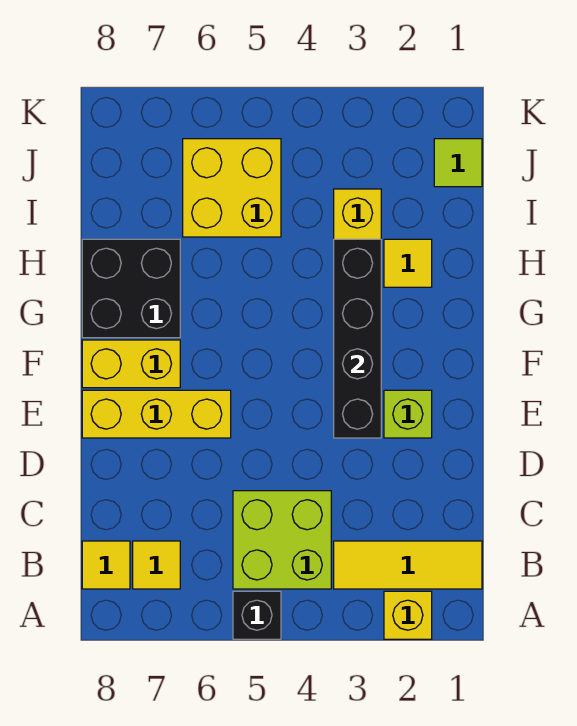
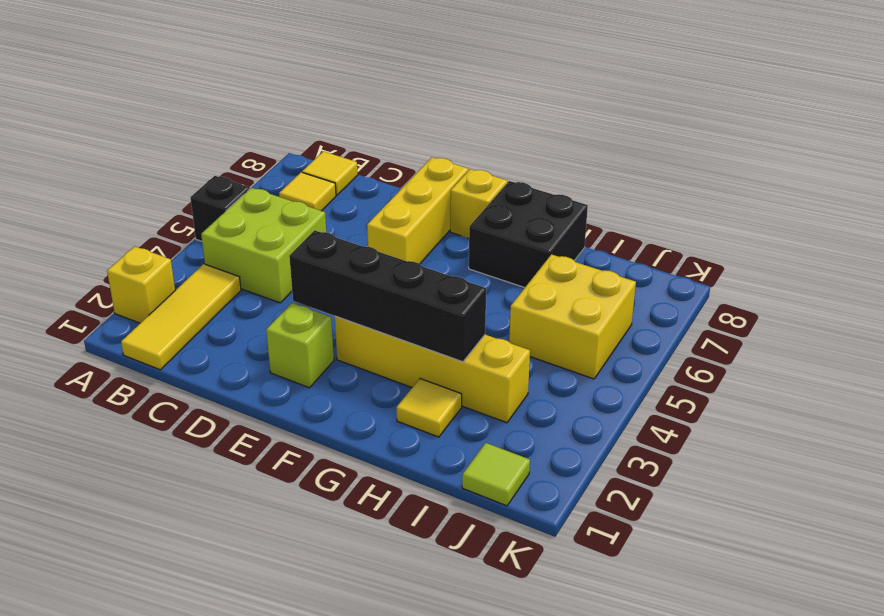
yellow 1x2 brick [82,340,180,388] -> yellow 1x1 brick [450,169,507,238]

